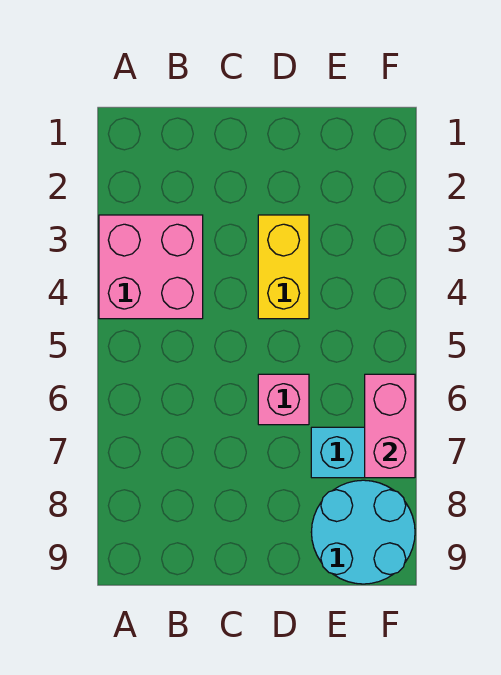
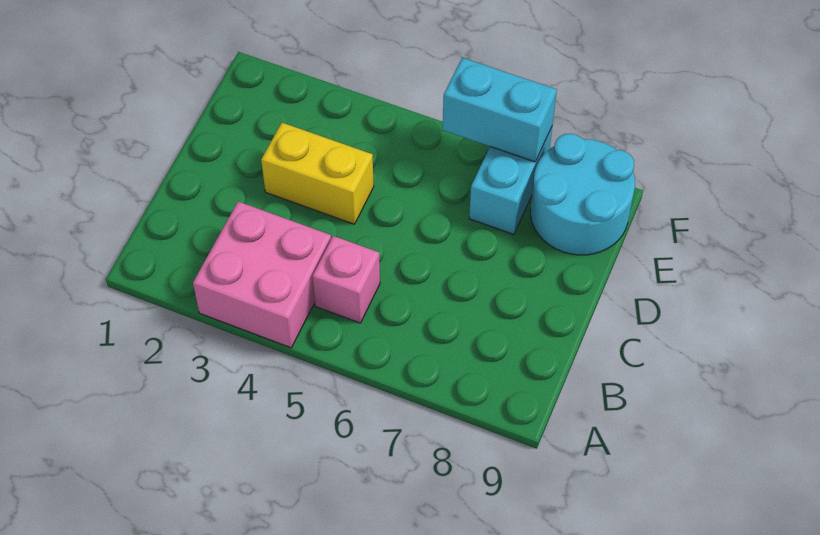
pink 1x1 brick [258,374,309,425] -> pink 1x1 brick moved to [312,236,380,323]
pink 1x2 brick [365,374,415,478] -> cyan 1x2 brick [443,58,557,162]

